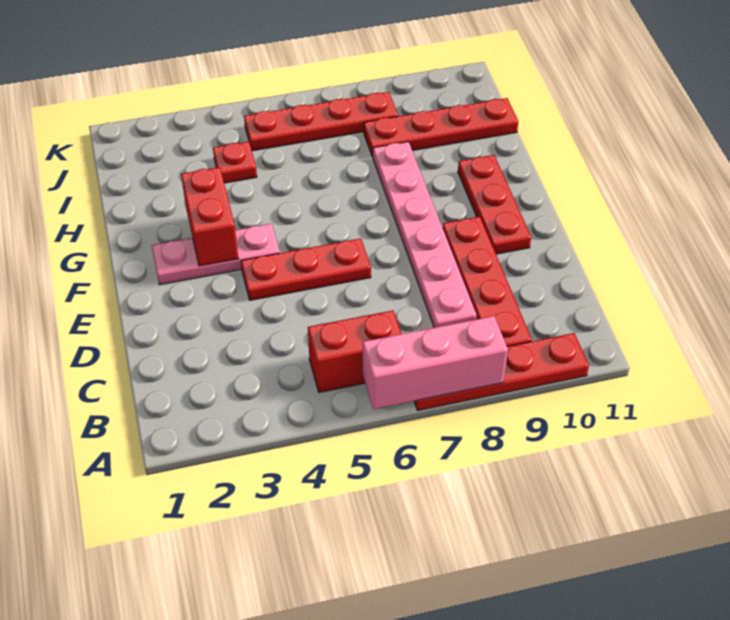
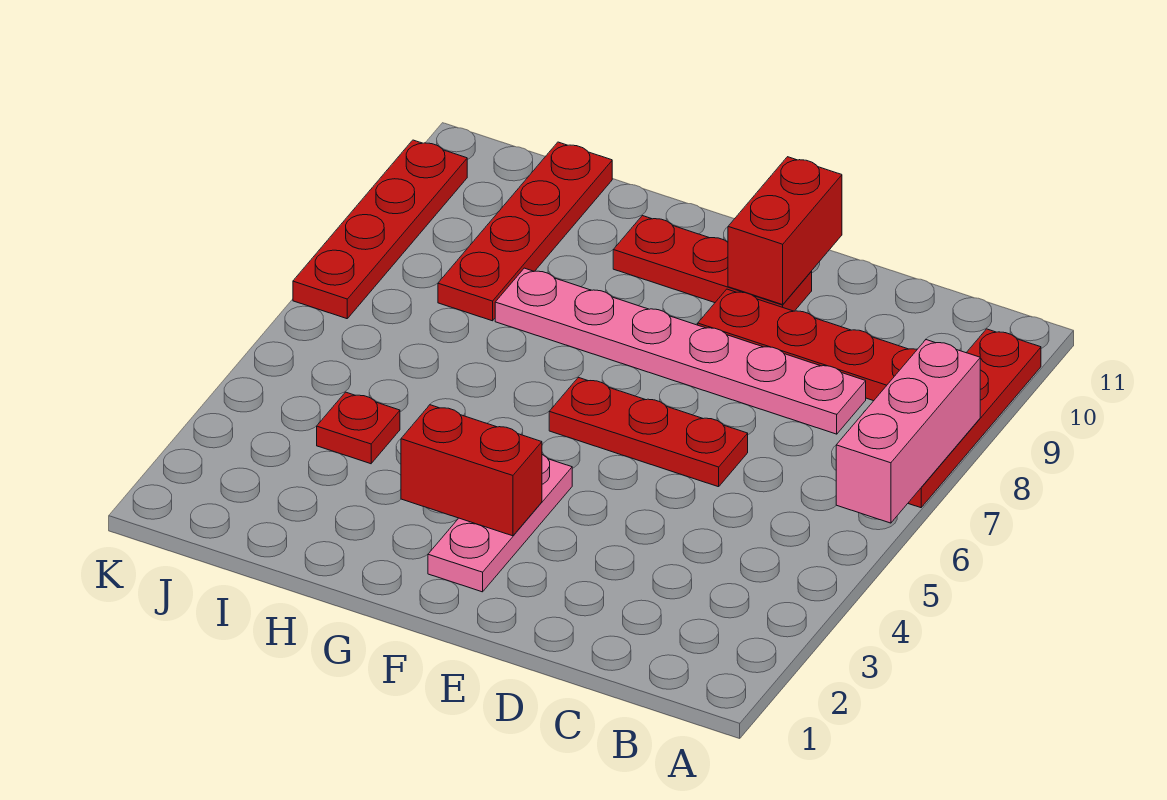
red 1x2 brick [308,311,401,392] -> red 1x2 brick moved to [728,157,842,305]
red 1x3 plate [241,238,371,300] -> red 1x3 plate turned to [549,377,748,487]
red 1x4 plate [244,92,398,151] -> red 1x4 plate moved to [293,140,467,319]

